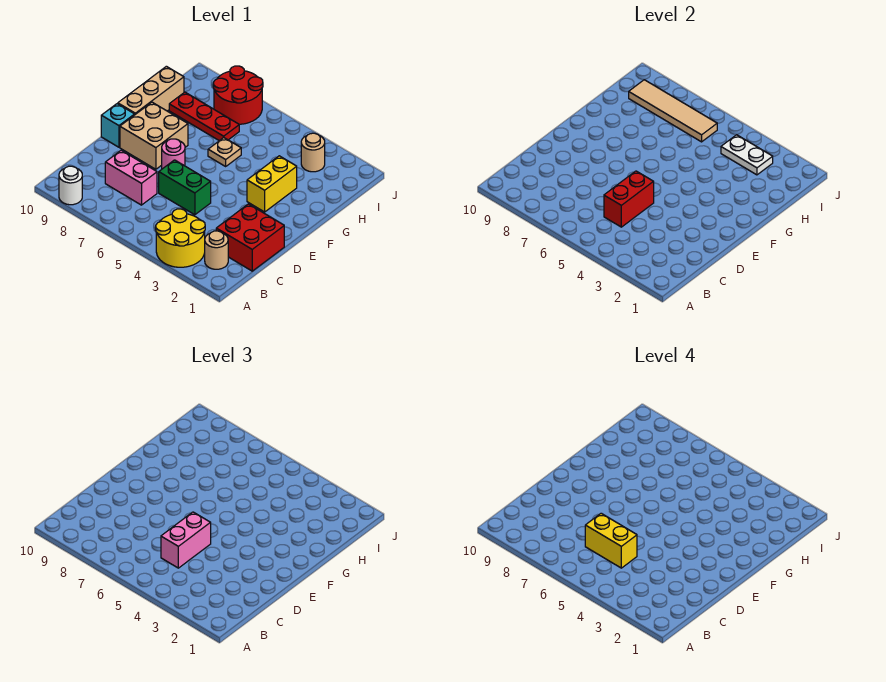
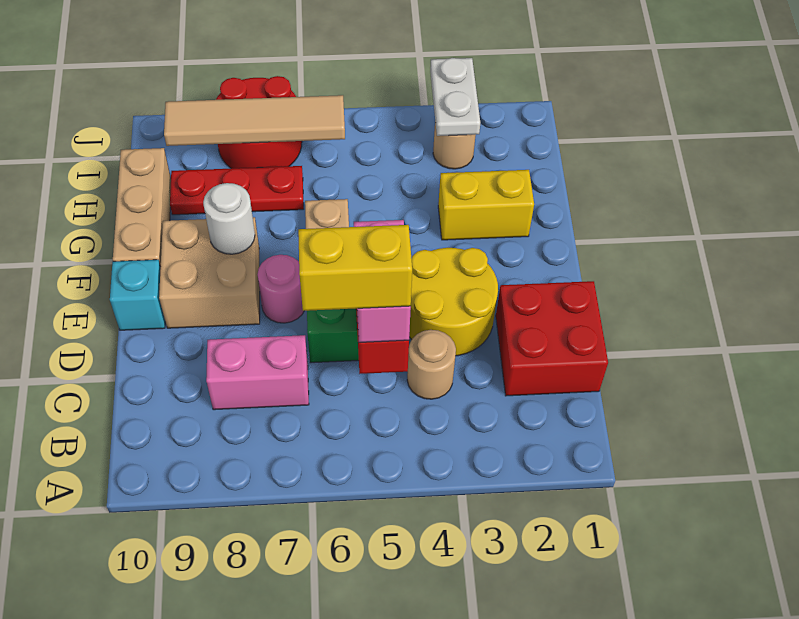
yellow 2x2 round brick [156,209,205,267] -> yellow 2x2 round brick moved to [409,248,498,356]
white 1x1 round brick [59,166,82,205] -> white 1x1 round brick moved to [203,183,255,254]
tan 1x1 round brick [205,231,228,269] -> tan 1x1 round brick moved to [407,330,456,399]
yellow 1x2 brick [247,156,297,212] -> yellow 1x2 brick turned to [438,170,534,240]
white 1x2 plate [721,135,773,175] -> white 1x2 plate turned to [430,58,480,136]

